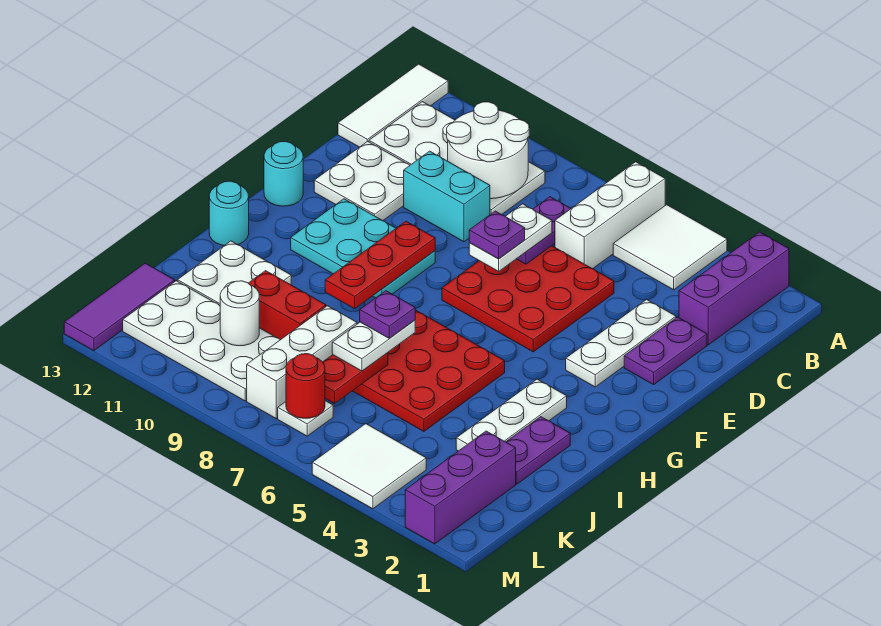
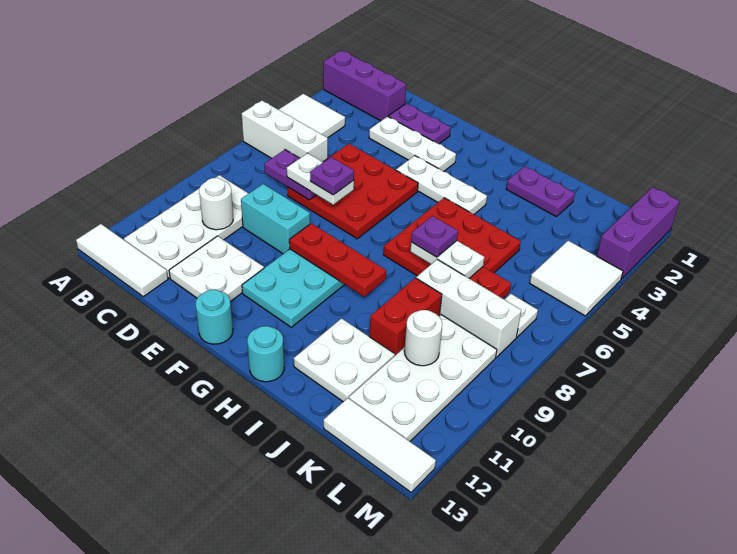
white 2x2 round brick [447,102,529,199] -> white 1x1 round brick [199,178,233,230]
cyan 1x2 brick [404,151,490,242] -> cyan 1x2 brick turned to [241,184,310,254]
white 1x3 plate [456,379,567,451] -> white 1x3 plate moved to [396,156,487,214]
purple 1x3 brick [405,431,516,544] -> purple 1x3 brick turned to [597,187,679,279]
purple 1x3 tile [64,263,175,351] -> white 1x3 tile [323,398,436,492]
red 1x1 round brick [286,354,325,418] -> none

